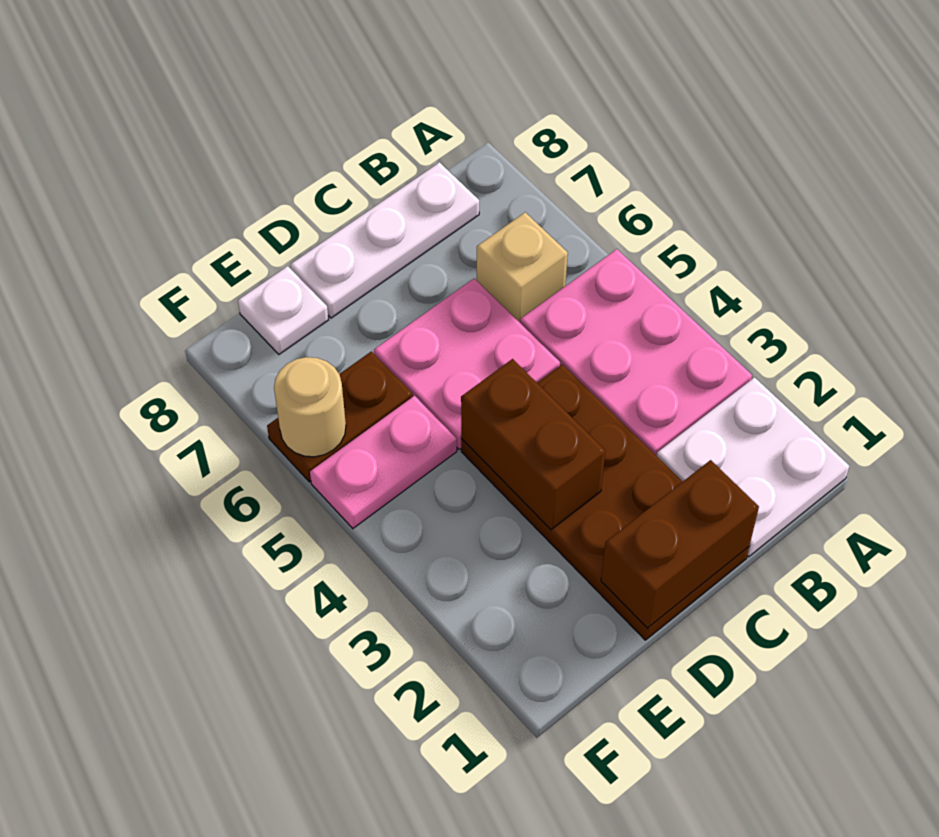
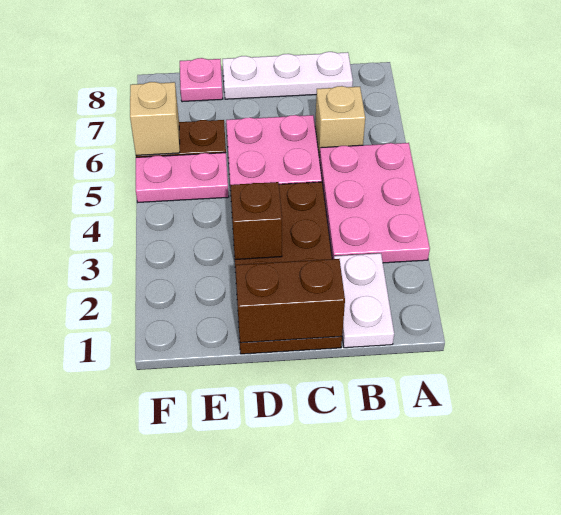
white 2x2 plate [657,377,849,557] -> white 1x2 plate [334,253,394,348]
brown 1x2 brick [461,359,605,530] -> brown 1x1 brick [230,182,282,259]
white 1x1 plate [238,266,328,354] -> pink 1x1 plate [180,58,223,102]
tan 1x1 round brick [274,357,346,457] -> tan 1x1 brick [130,82,180,155]

